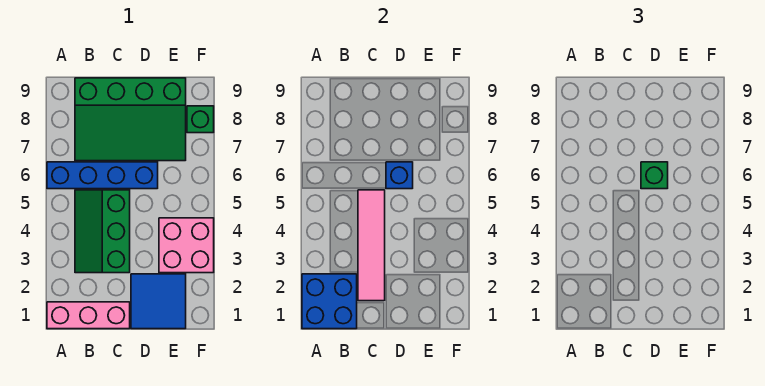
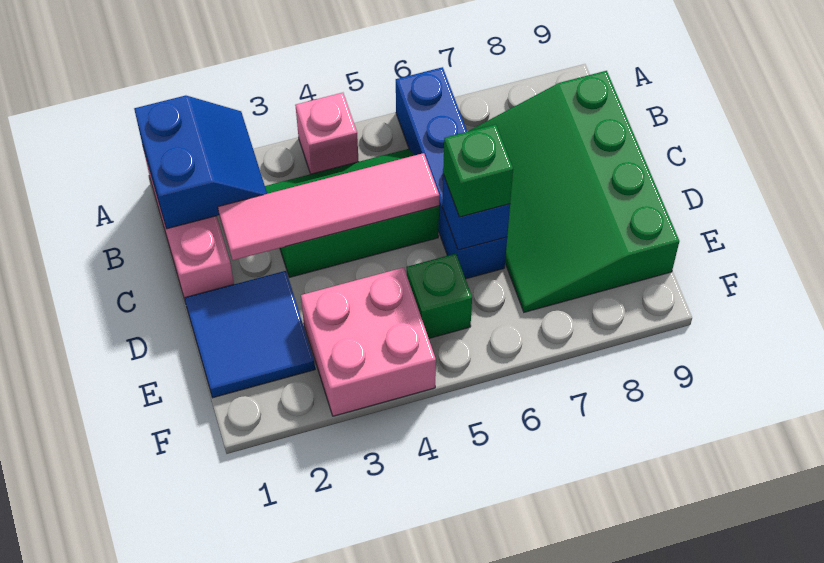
blue 2x2 brick [302,274,357,329] -> blue 2x2 slope [134,95,267,229]
none -> pink 1x1 brick [295,93,359,174]
green 1x1 brick [187,106,214,133] -> green 1x1 brick moved to [407,254,472,338]

